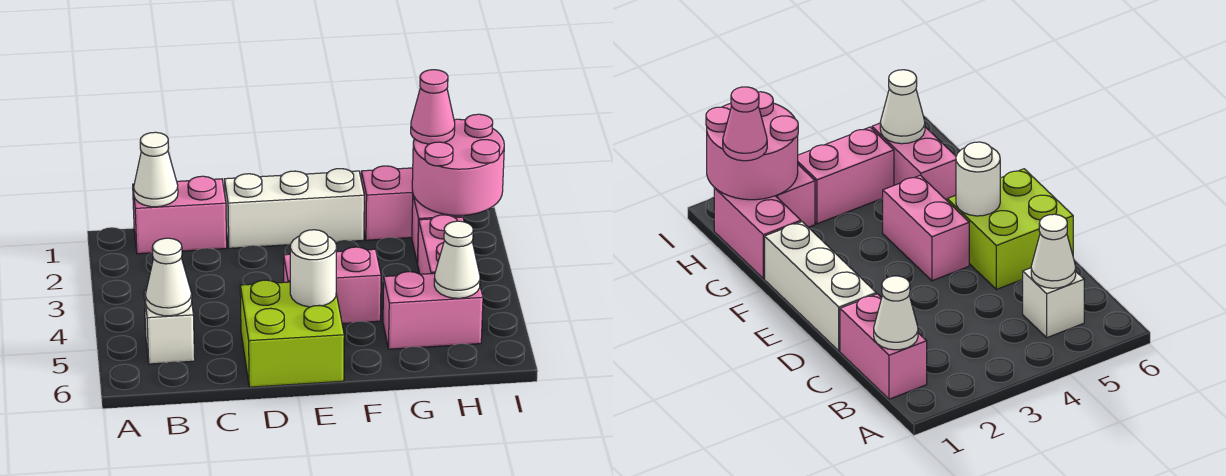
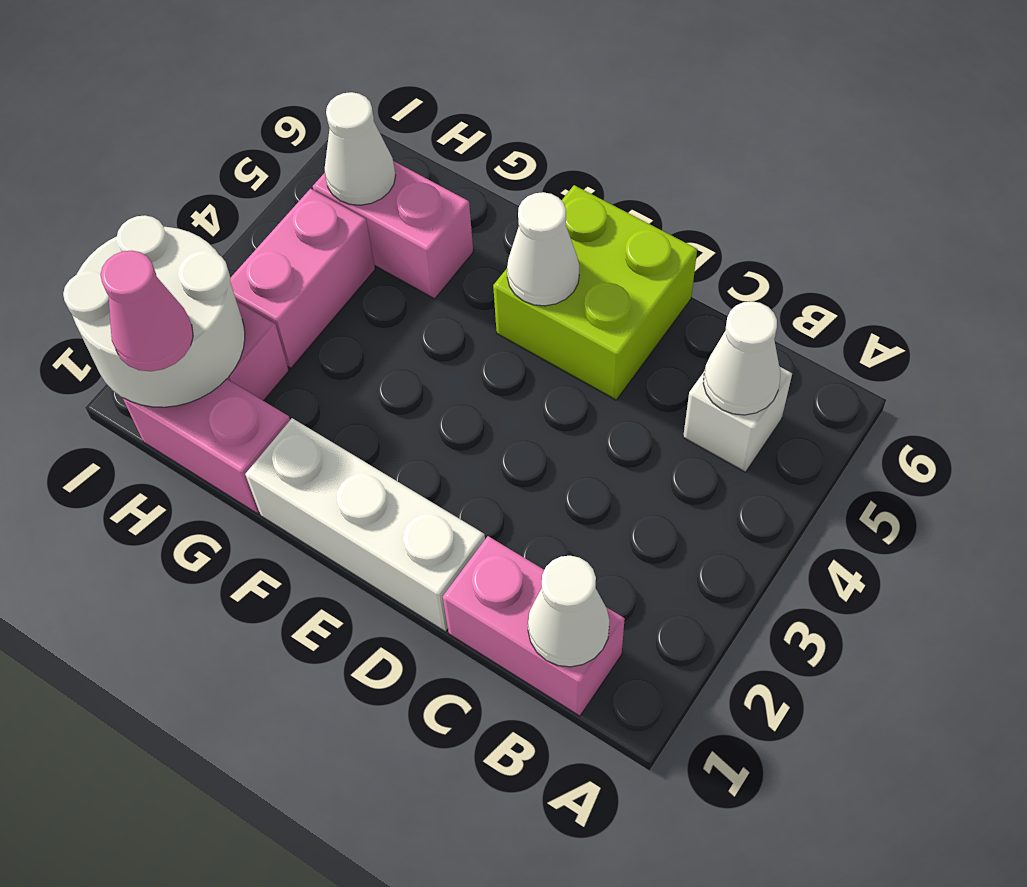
pink 1x2 brick [284,247,381,324] -> none
white 1x1 round brick [290,230,337,307] -> white 1x1 cone [507,192,579,306]
pink 2x2 round brick [412,114,504,215] -> white 2x2 round brick [63,215,245,407]

